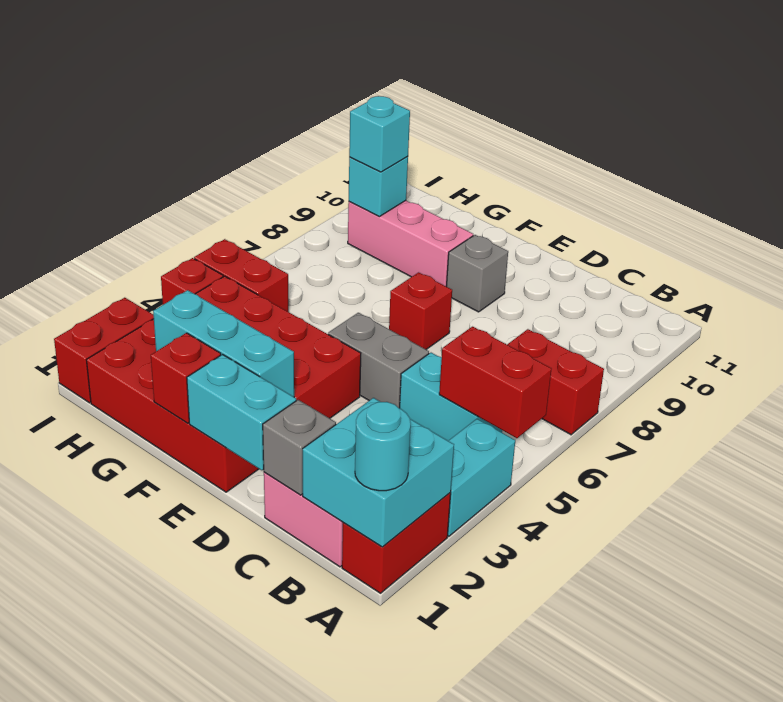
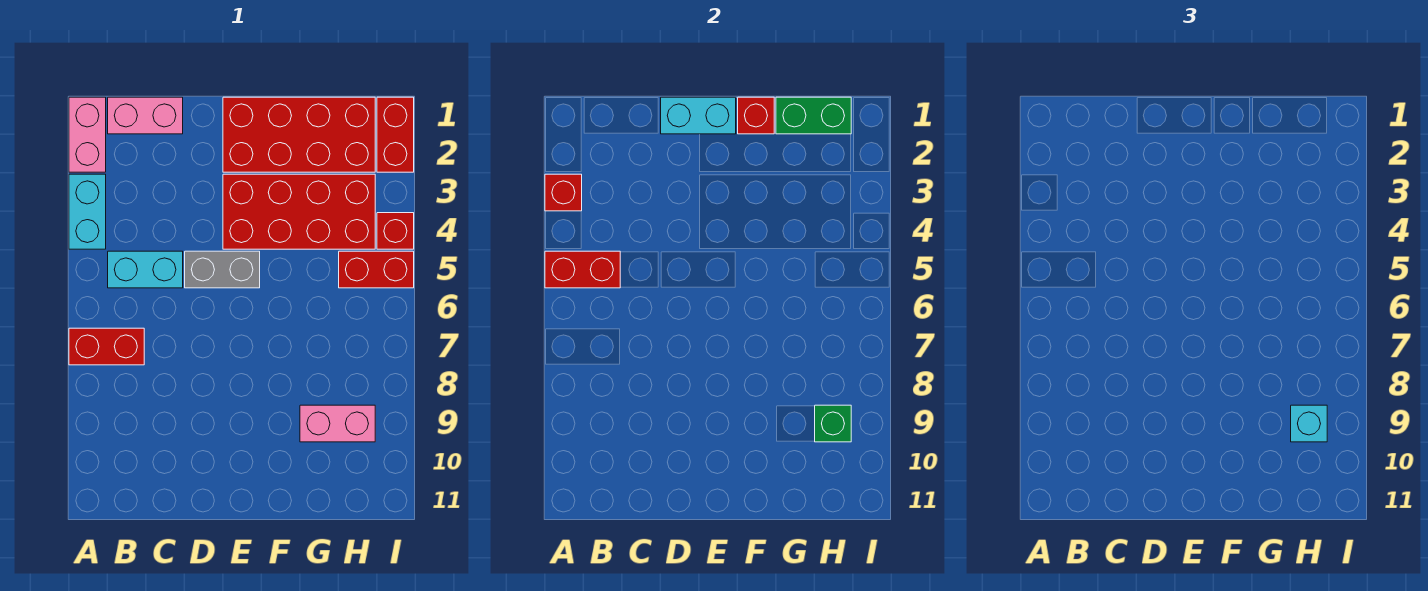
red 1x2 brick [342,493,451,593] -> pink 1x2 brick [69,97,106,172]
cyan 2x2 brick [303,398,454,547] -> none
cyan 1x1 round brick [355,402,411,491] -> none
grey 1x1 brick [263,400,336,495] -> none
cyan 1x3 brick [153,290,294,397] -> none
red 1x1 brick [389,272,452,349] -> red 1x1 brick moved to [545,174,582,211]
grey 1x1 brick [446,235,508,312] -> none
pink 1x3 brick [348,201,473,286] -> pink 1x2 brick [300,405,375,442]
none -> green 1x2 brick [776,97,851,134]
cyan 1x1 brick [349,156,408,217] -> green 1x1 brick [815,405,851,442]

